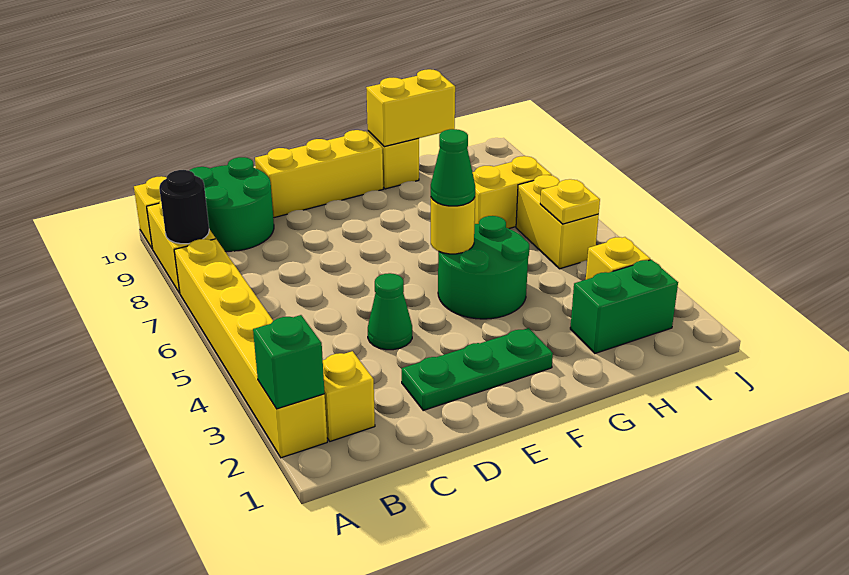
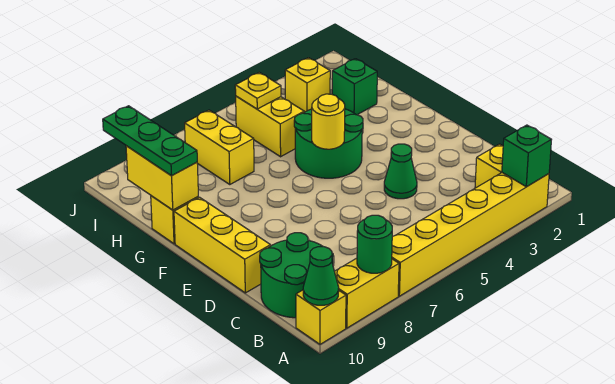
black 1x1 round brick [159,170,209,244] -> green 1x1 round brick [357,215,392,273]
green 1x3 plate [402,328,553,410] -> green 1x3 plate moved to [103,106,197,176]
green 1x1 cone [431,129,475,206] -> green 1x1 cone moved to [303,247,339,305]
green 1x2 brick [570,260,678,353] -> green 1x1 brick [332,59,377,115]
yellow 1x2 brick [516,175,599,269] -> yellow 1x2 brick turned to [236,96,304,157]

